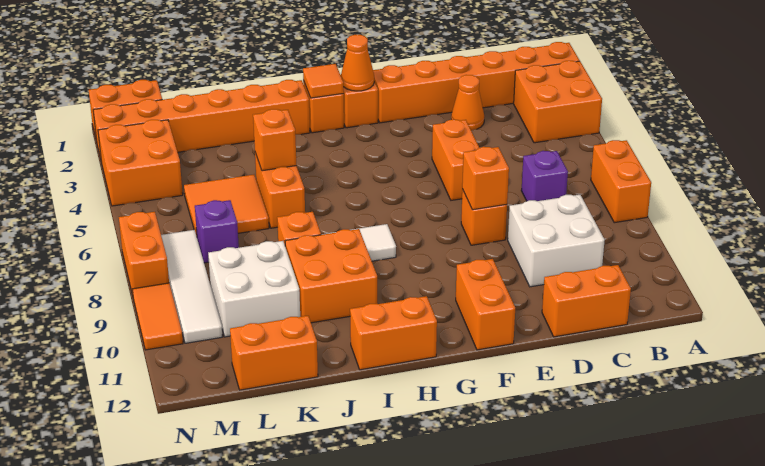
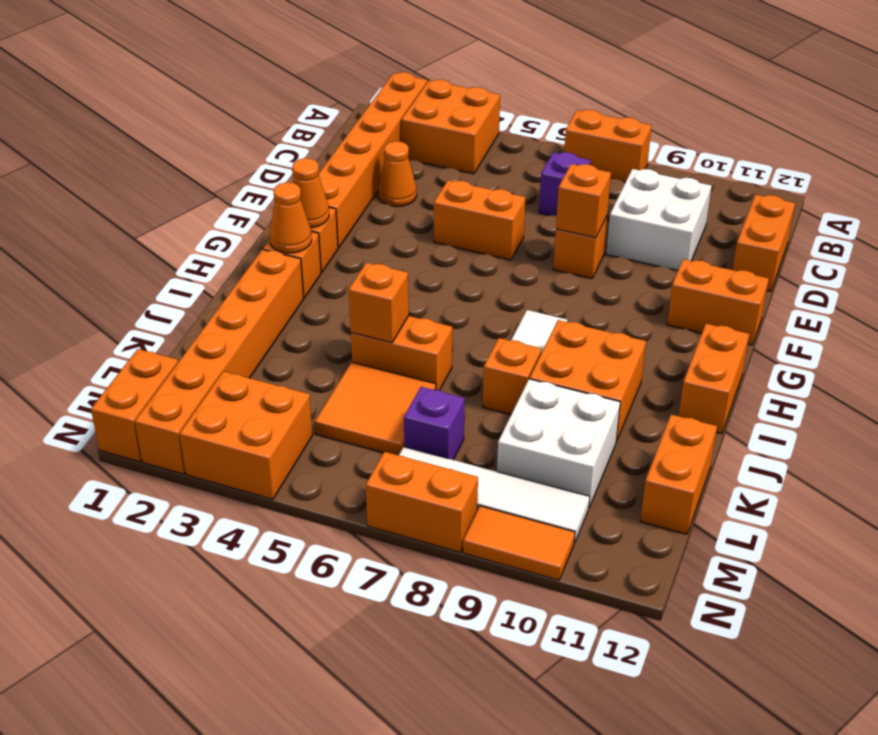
orange 1x1 tile [303,64,344,98] -> orange 1x1 cone [270,182,312,253]

